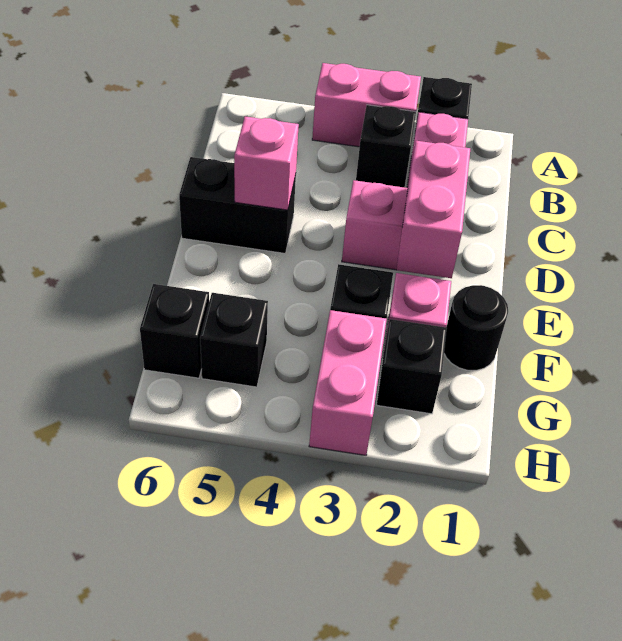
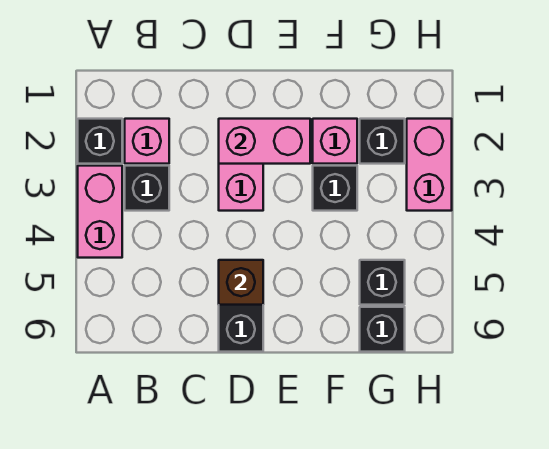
pink 1x1 brick [234,116,299,210] -> brown 1x1 brick [219,260,263,305]
black 1x1 round brick [444,285,508,370] -> none
pink 1x2 brick [309,310,387,455] -> pink 1x2 brick turned to [407,119,452,211]

